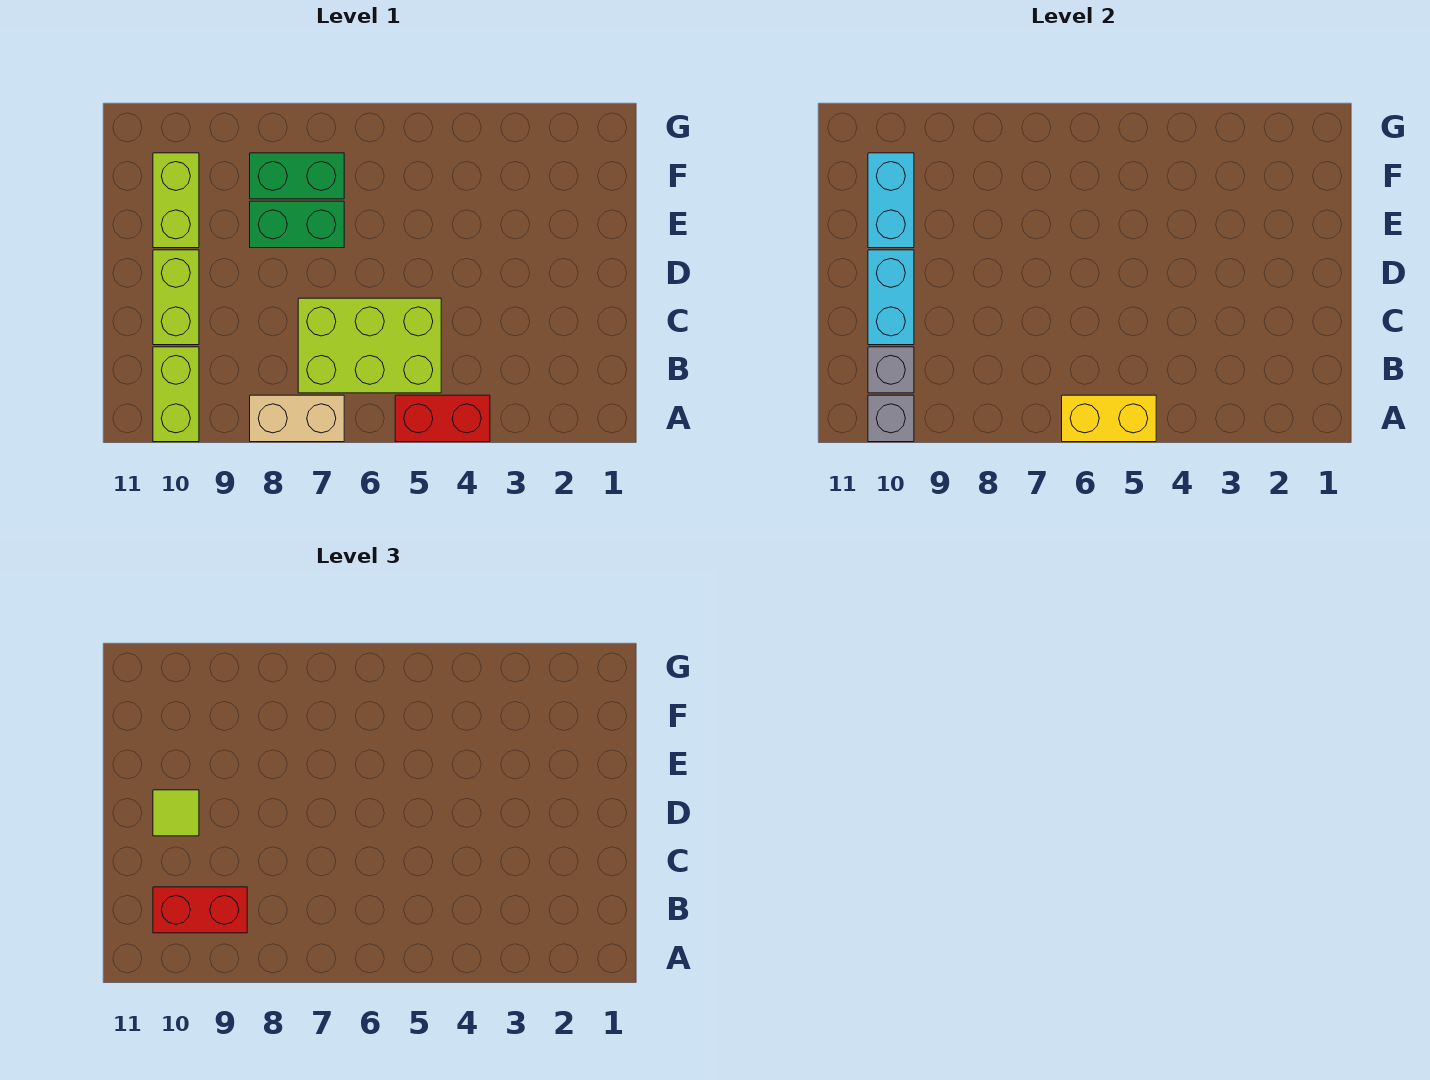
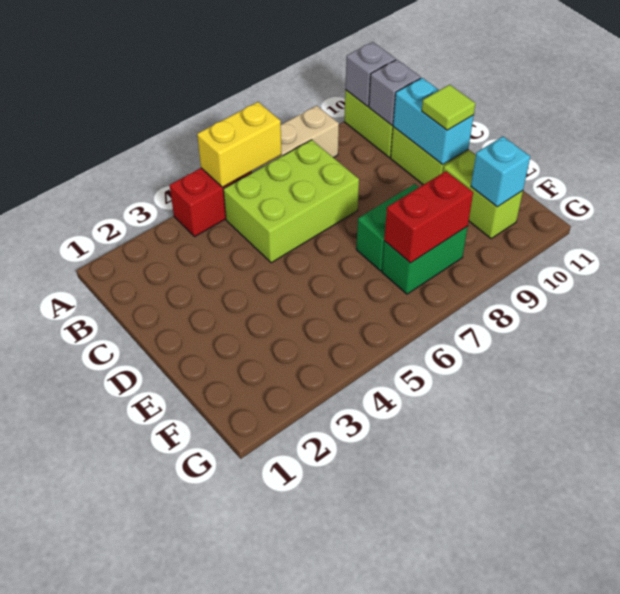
red 1x2 brick [153,887,247,933] -> red 1x2 brick moved to [384,171,473,263]
cyan 1x2 brick [868,153,914,248] -> cyan 1x1 brick [471,137,530,207]

